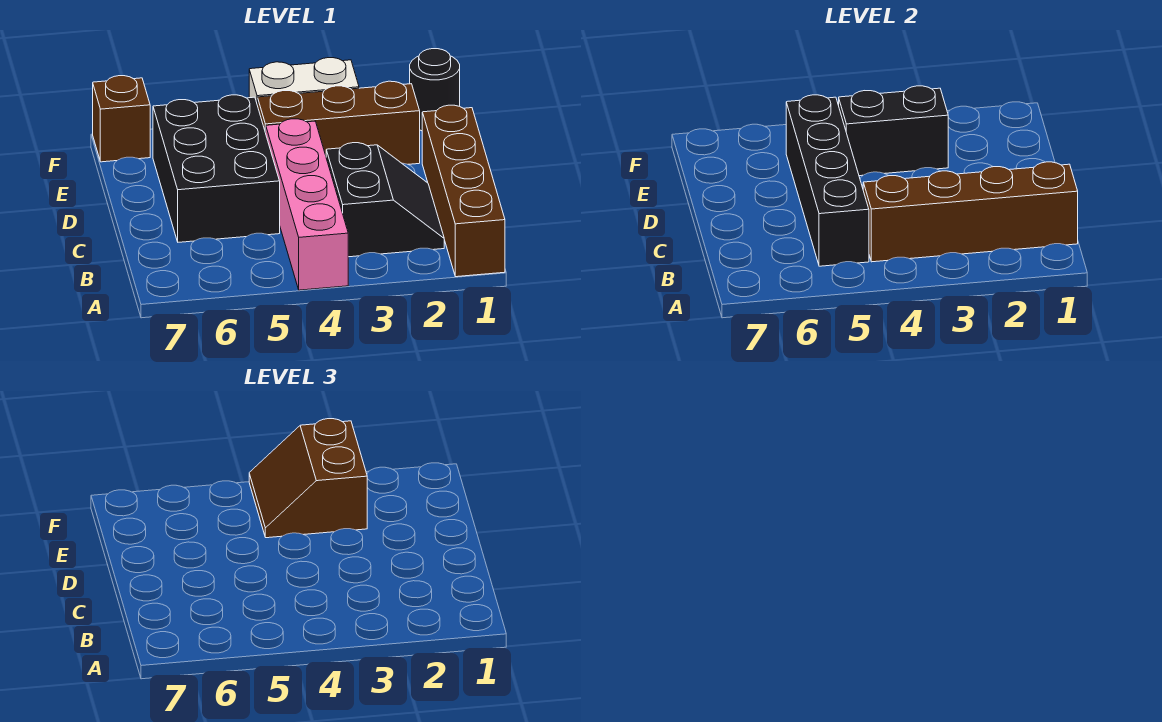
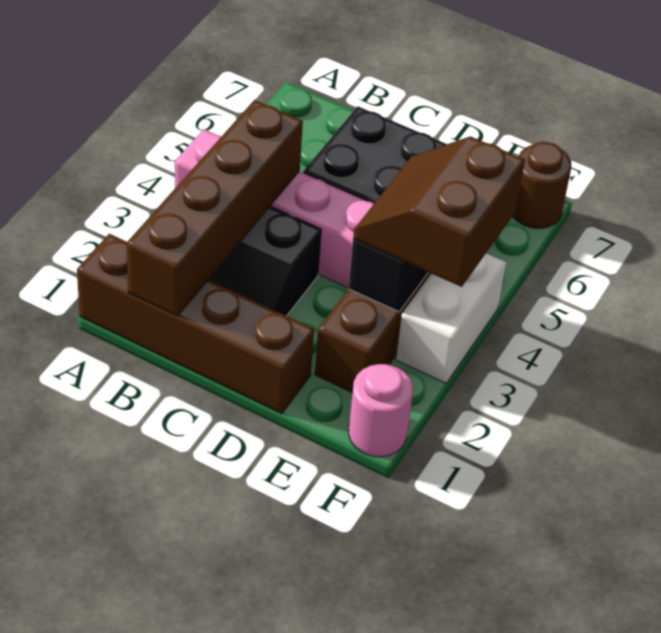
black 1x4 brick [786,95,869,266] -> none
brown 2x2 slope [249,419,367,538] -> brown 2x2 slope turned to [353,136,525,287]
black 1x1 round brick [410,49,460,131] -> pink 1x1 round brick [349,364,413,457]
brown 1x1 brick [93,76,150,162] -> brown 1x1 round brick [512,142,571,229]

